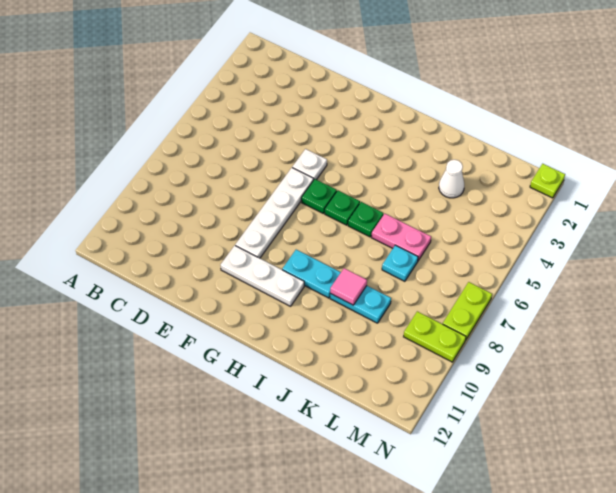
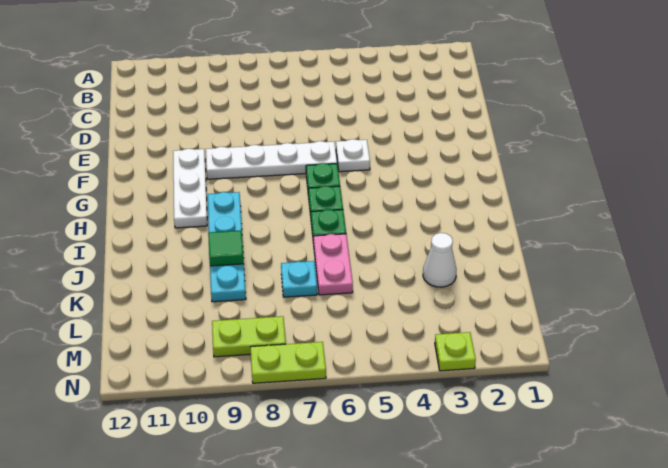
pink 1x1 tile [330,268,367,305] -> green 1x1 tile [208,230,244,266]
lime 1x2 plate [404,311,466,362] -> lime 1x2 plate turned to [212,316,286,357]
lime 1x1 plate [530,164,565,198] -> lime 1x1 plate moved to [435,332,476,371]

